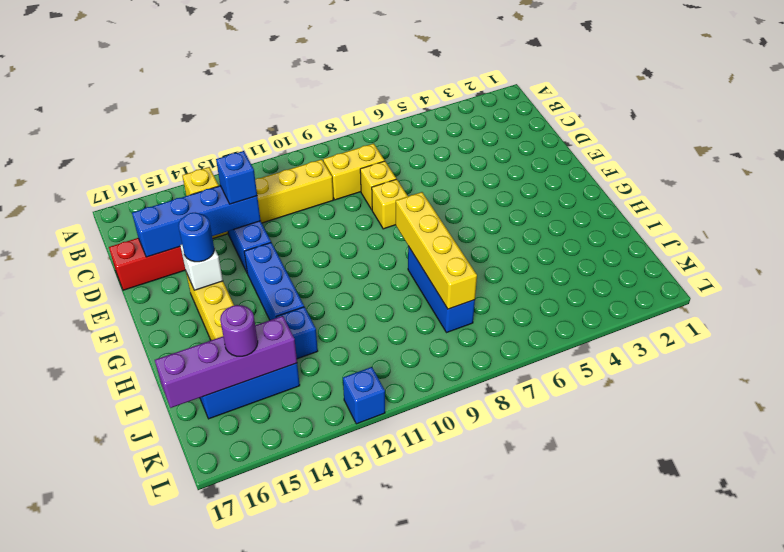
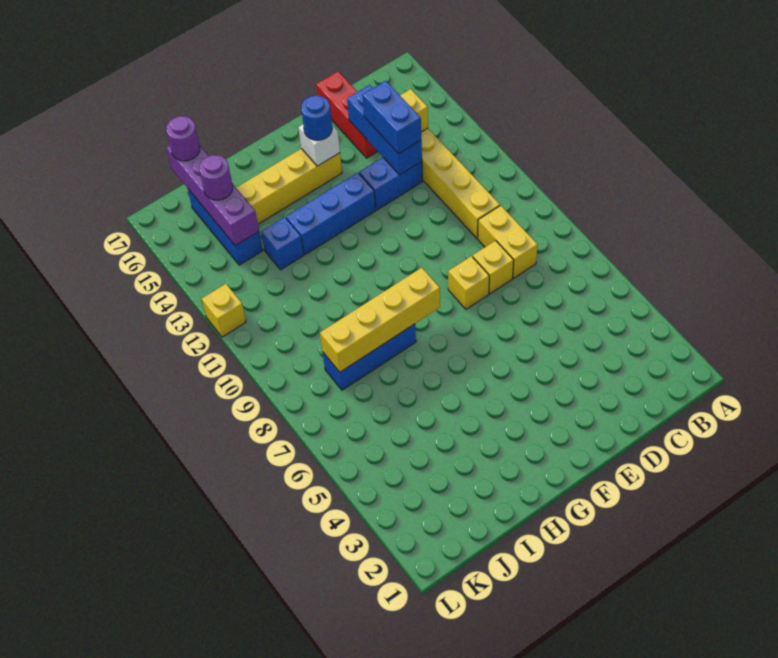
blue 1x4 brick [132,186,261,257] -> blue 1x3 brick [347,85,422,175]
blue 1x1 brick [216,151,257,204] -> blue 1x2 brick [362,81,421,154]
none -> purple 1x1 round brick [166,116,200,161]
blue 1x1 brick [343,367,385,424] -> yellow 1x1 brick [202,284,246,337]

